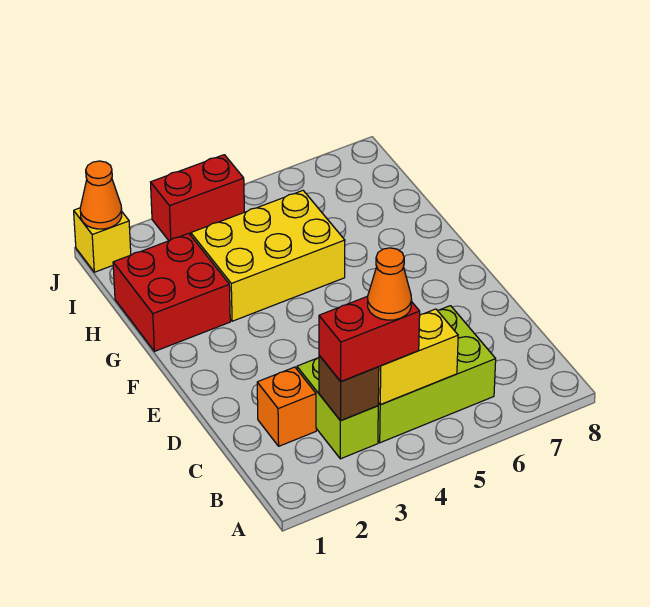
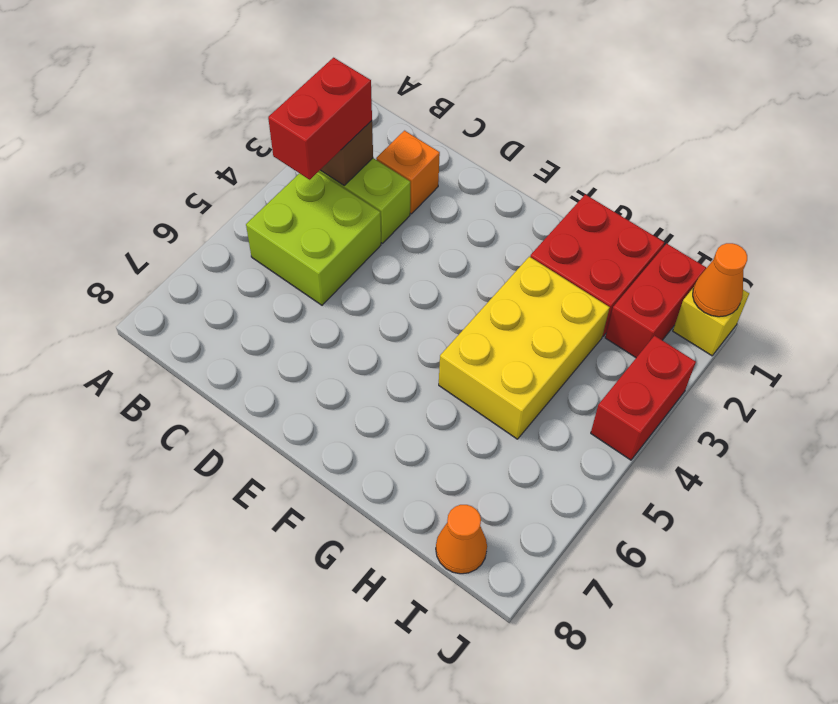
lime 2x3 brick [378,306,496,443] -> lime 2x2 brick [246,172,381,305]
yellow 1x2 brick [378,309,458,404] -> none
orange 1x1 cone [368,248,412,320] -> orange 1x1 cone moved to [436,505,487,574]
none -> red 1x2 brick [605,244,706,358]

